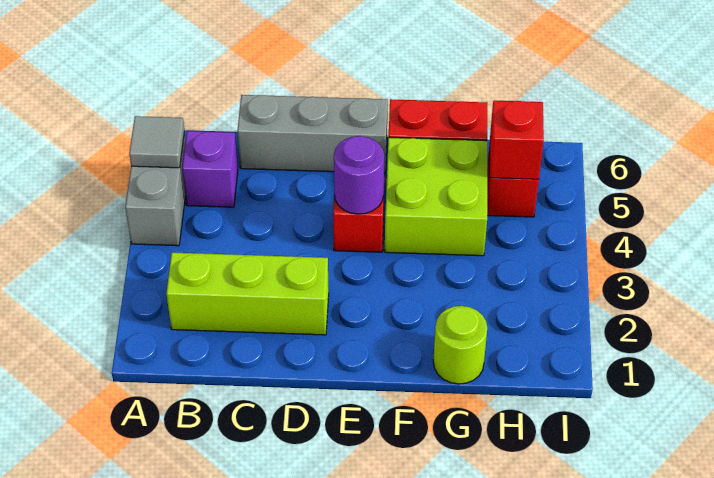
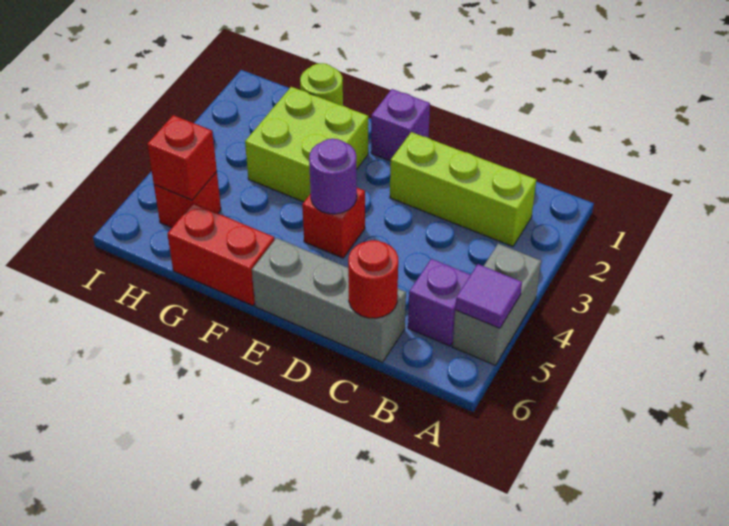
grey 1x1 tile [129,116,184,168] -> purple 1x1 tile [455,264,522,328]
none -> red 1x1 round brick [348,240,398,318]
none -> purple 1x1 brick [371,89,430,161]
lime 2x2 brick [385,137,487,256] -> lime 2x2 brick moved to [245,87,368,202]

